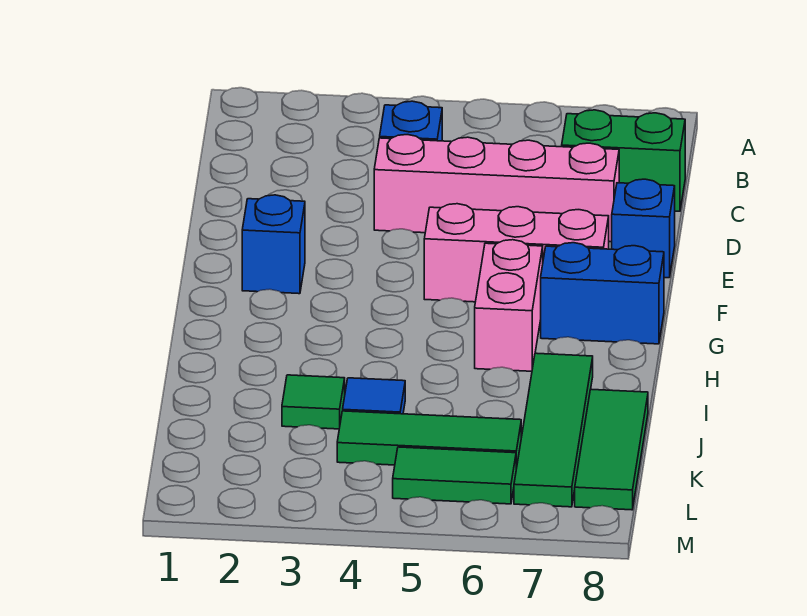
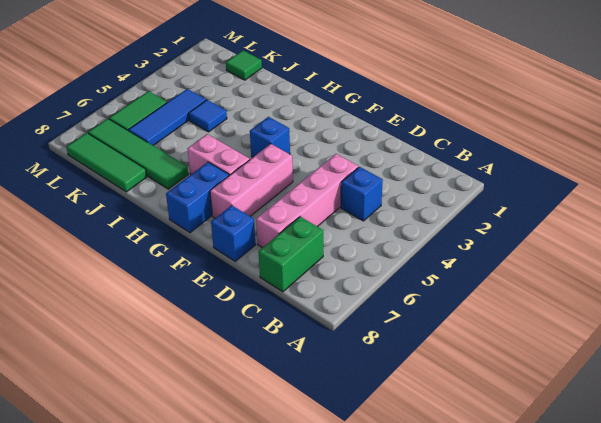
blue 1x1 brick [242,195,305,294] -> blue 1x1 brick moved to [250,117,290,157]
green 1x1 tile [282,375,345,429] -> green 1x1 tile moved to [226,50,262,80]
green 1x3 tile [337,411,521,469] -> blue 1x3 tile [128,89,206,146]

